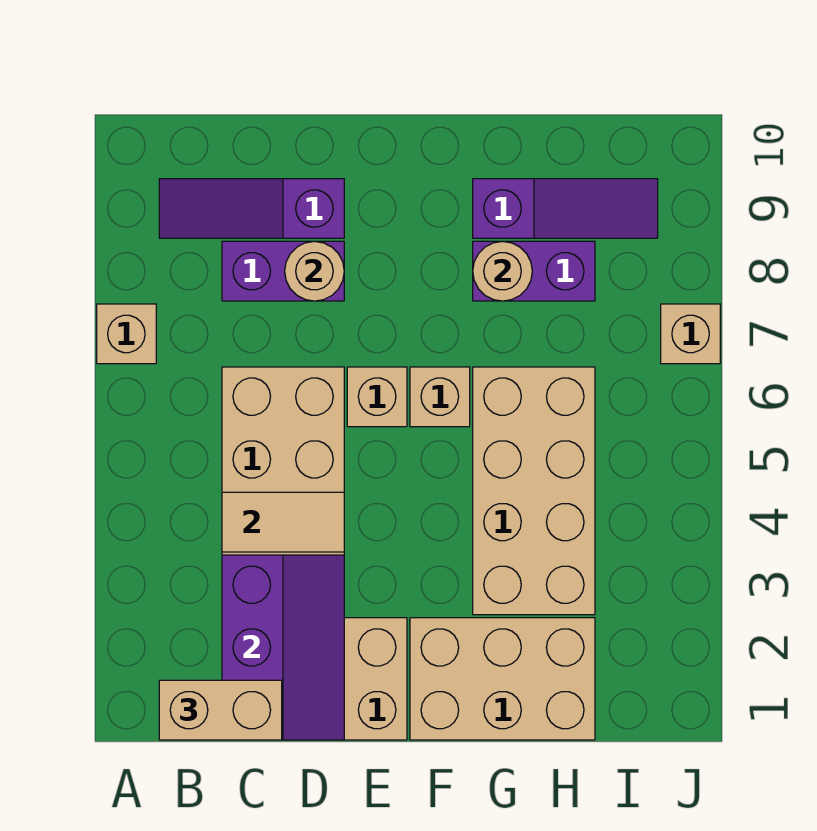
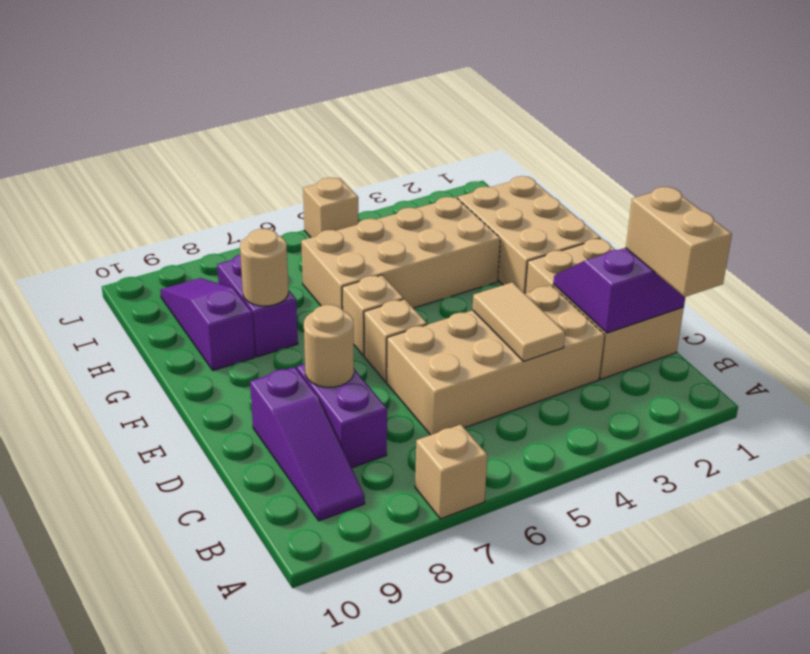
purple 2x3 slope [222,555,344,740] -> purple 2x2 slope [553,248,685,333]
tan 1x1 brick [661,304,720,364] -> tan 1x1 brick moved to [303,178,358,238]

